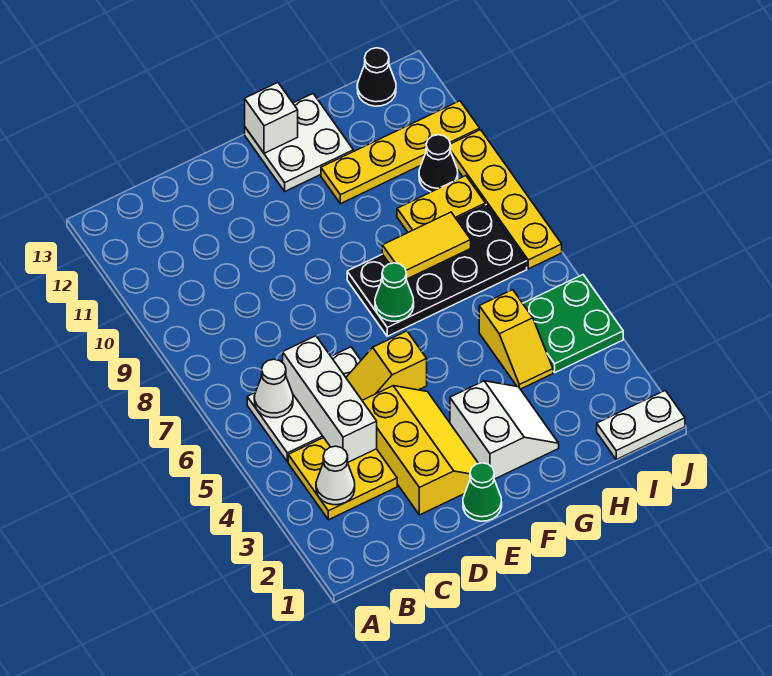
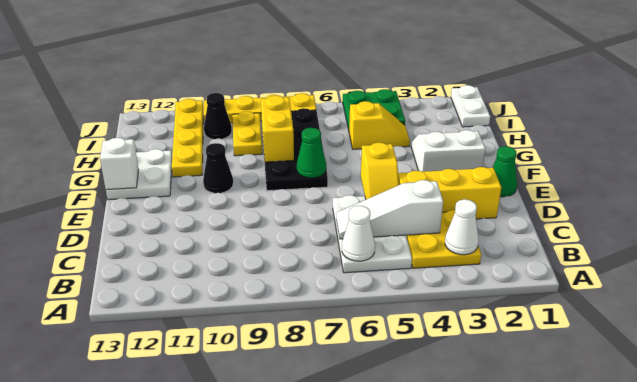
white 1x3 brick [283,336,377,463] -> white 1x3 slope [336,180,443,239]
yellow 1x2 tile [382,212,471,279] -> yellow 1x2 brick [261,96,294,162]
black 1x1 cone [357,48,396,106] -> black 1x1 cone moved to [203,143,233,193]

